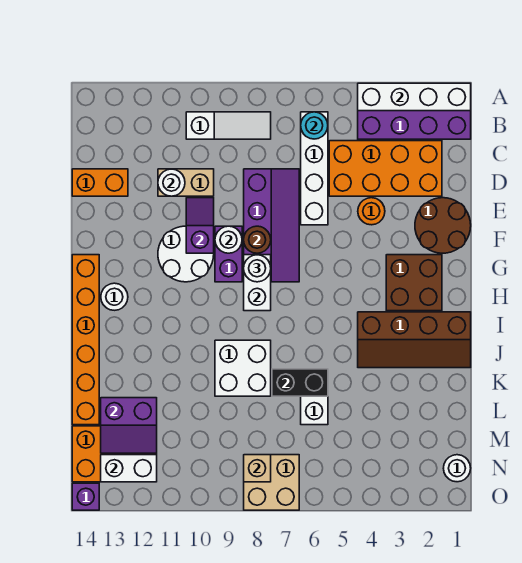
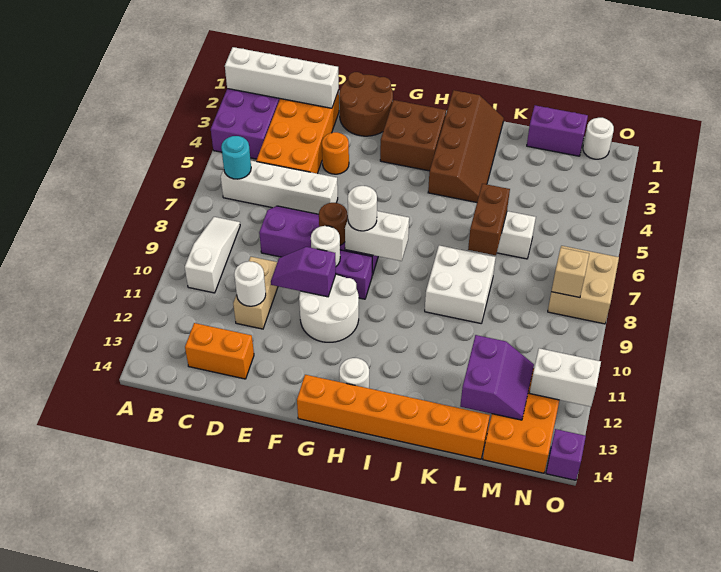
white 1x4 brick [358,83,471,111] -> white 1x4 brick turned to [225,47,339,108]
orange 1x2 brick [72,169,128,196] -> orange 1x2 brick turned to [185,323,254,379]
black 1x2 brick [272,369,328,396] -> brown 1x2 brick [468,184,510,255]
none -> purple 1x2 brick [527,105,588,156]
white 1x2 brick [101,455,157,482] -> white 1x2 brick turned to [530,348,601,407]

